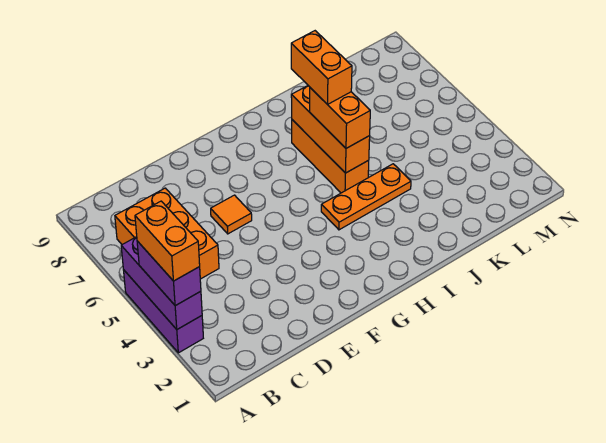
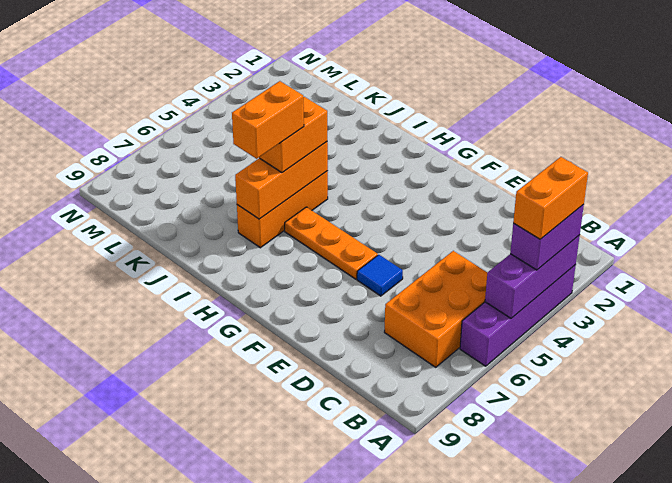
purple 1x3 brick [124,271,203,353] -> purple 1x4 brick [460,265,576,366]
orange 1x1 tile [211,195,252,234] -> blue 1x1 tile [357,255,403,296]
orange 1x3 plate [321,164,411,230] -> orange 1x3 plate moved to [285,207,378,279]

